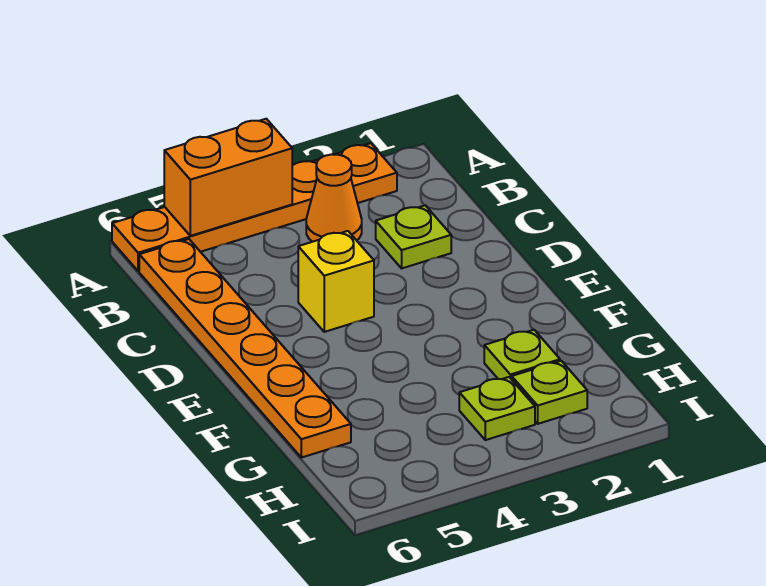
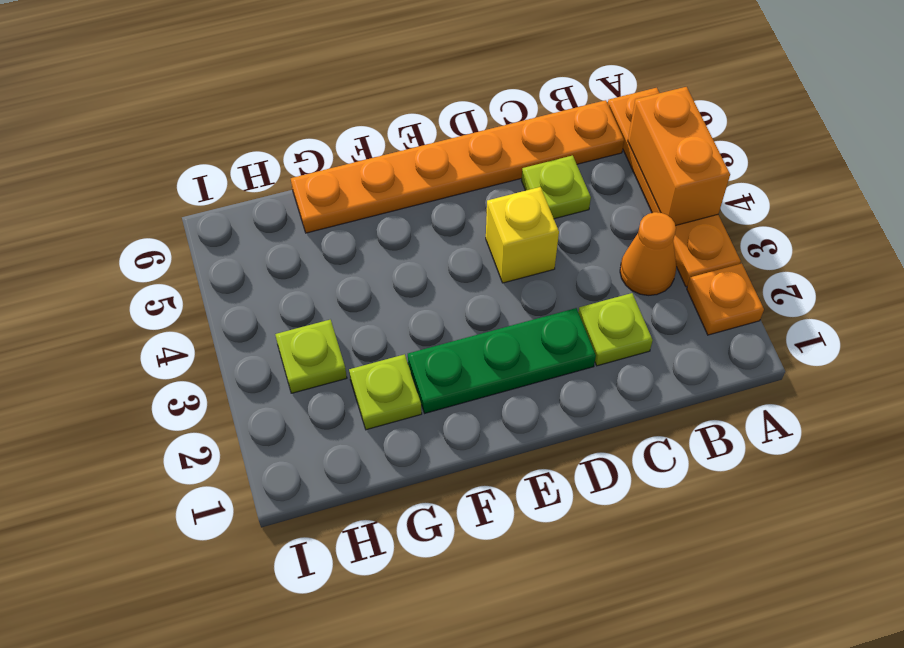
none -> green 1x3 plate [408,308,596,413]
lime 1x1 plate [512,361,587,424] -> lime 1x1 plate moved to [521,155,591,219]

